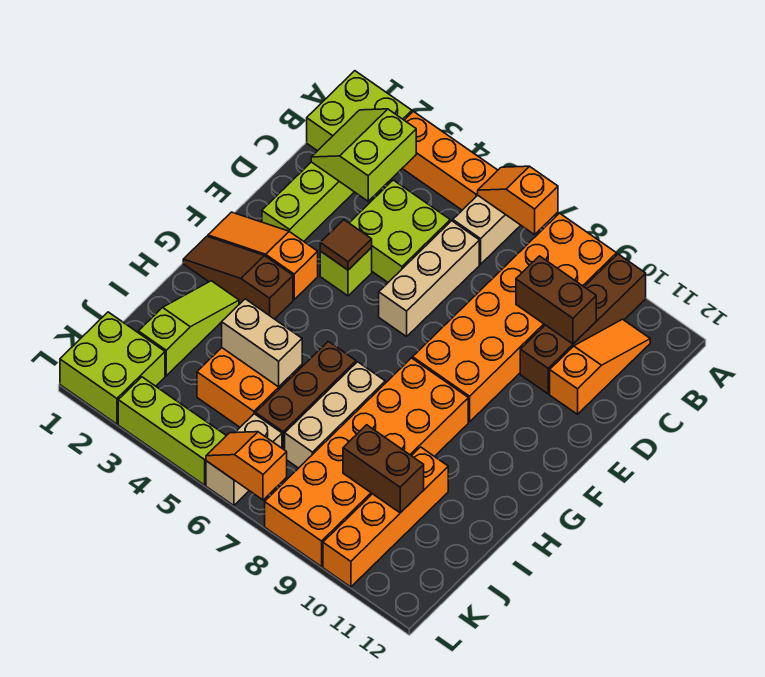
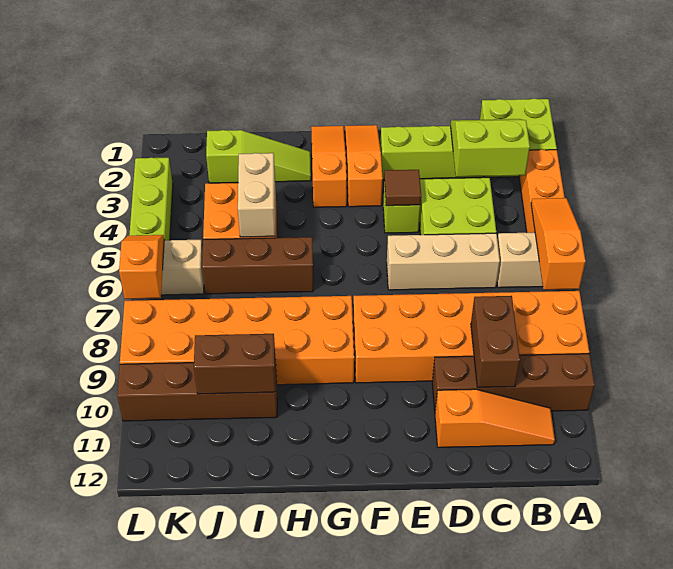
orange 1x2 slope [478,166,558,235] -> orange 1x3 slope [531,198,585,290]
brown 1x3 slope [183,236,293,319] -> orange 1x3 slope [311,126,347,207]
tan 1x3 brick [285,362,385,468] -> none
orange 1x4 brick [323,447,448,587] -> brown 1x4 brick [117,363,277,421]
brown 1x2 brick [343,425,424,513] -> brown 1x2 brick turned to [194,334,276,394]
lime 2x2 brick [60,312,165,424] -> none

